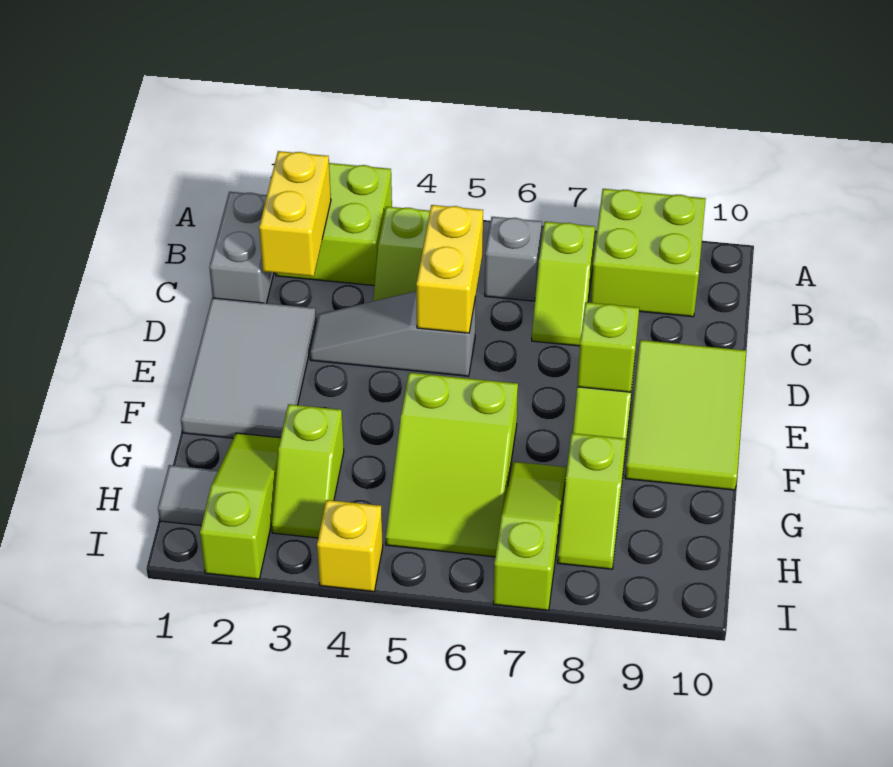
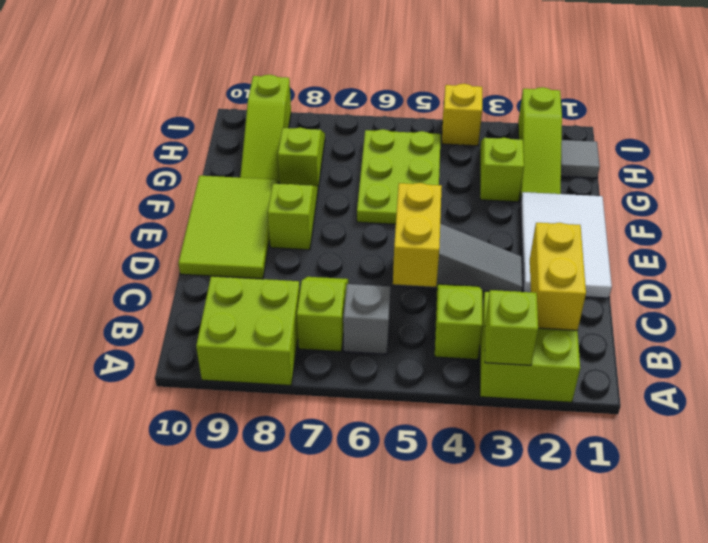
grey 1x2 brick [209,192,274,303] -> none
grey 2x3 tile [181,298,316,438] -> white 2x3 tile [521,192,612,298]
lime 1x1 brick [577,302,639,392] -> lime 1x1 brick moved to [485,290,538,365]
lime 2x3 slope [386,373,518,557] -> lime 2x3 plate [357,129,441,224]
lime 1x3 slope [493,462,567,610] -> lime 1x3 slope moved to [240,75,291,184]

